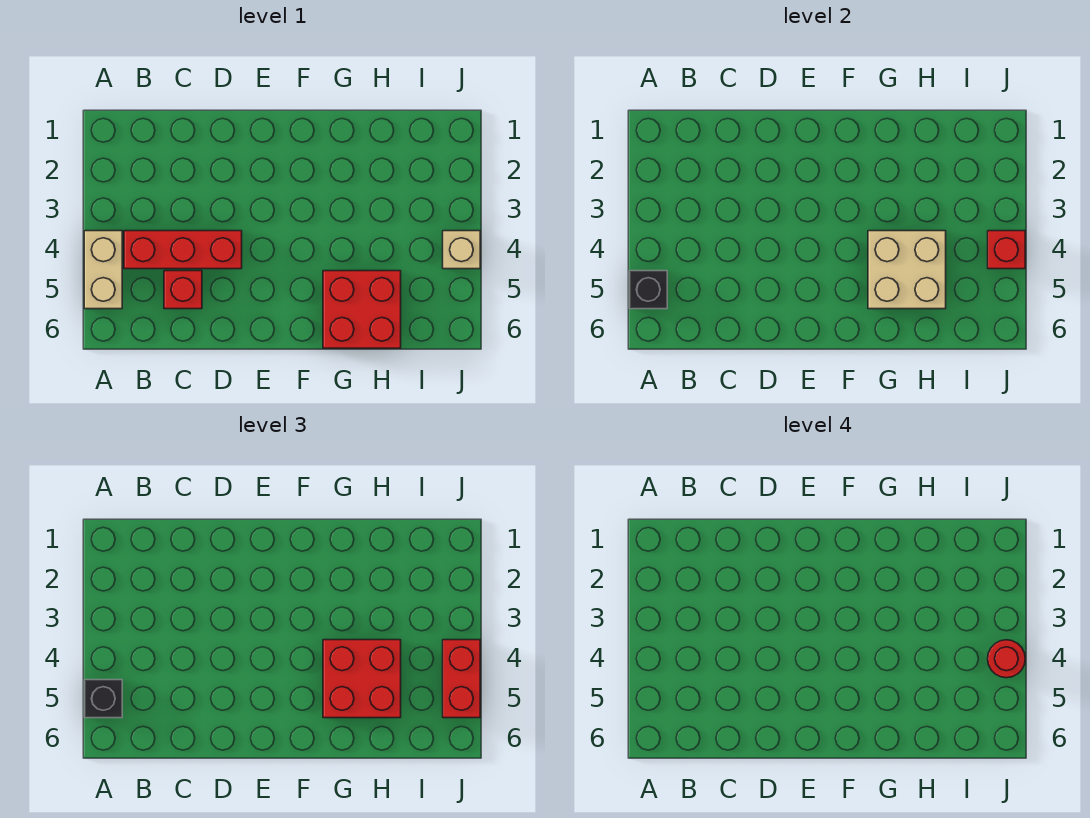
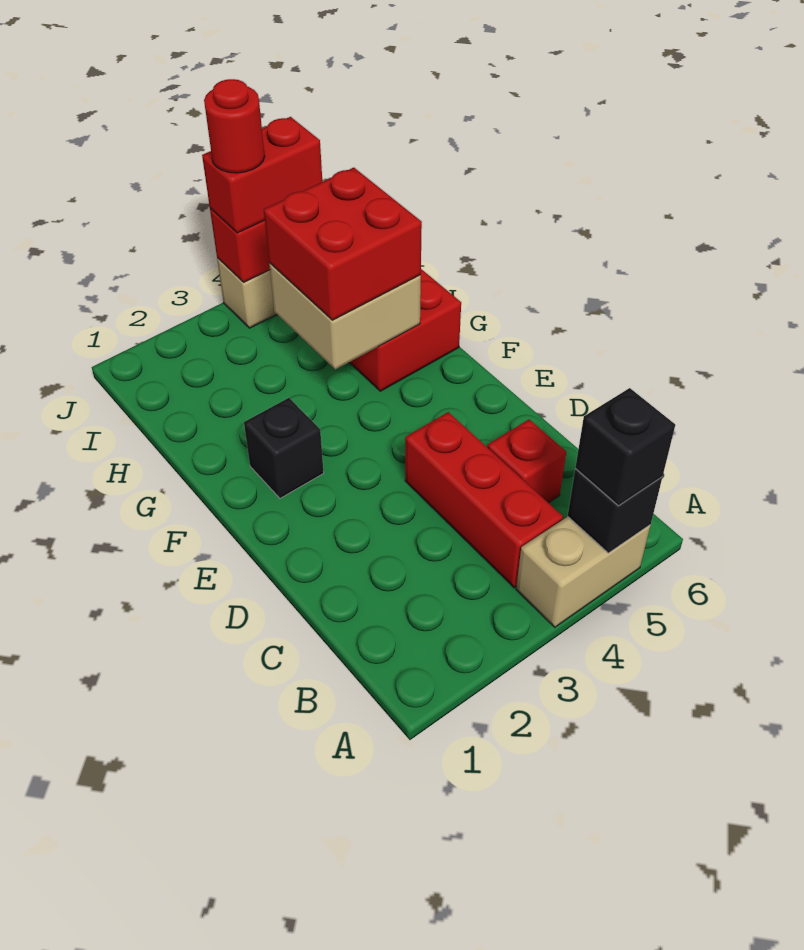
none -> black 1x1 brick [244,398,324,498]

